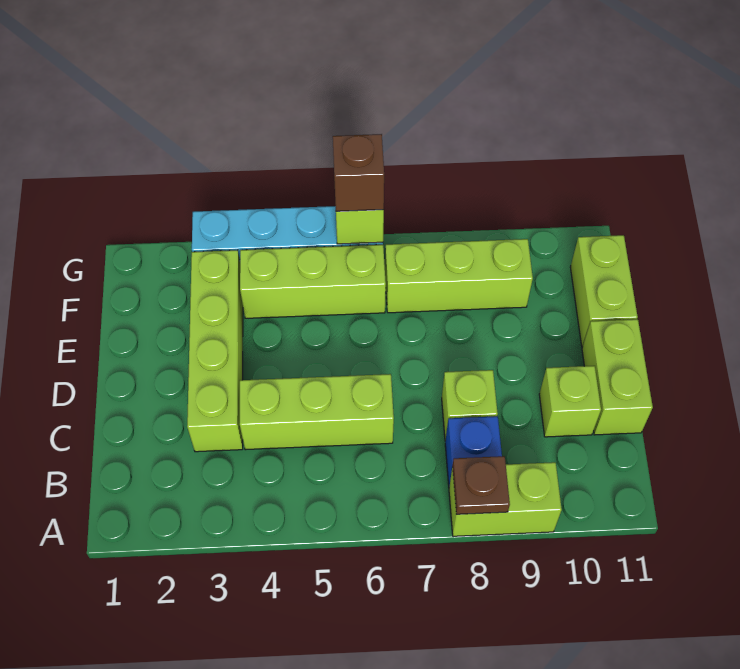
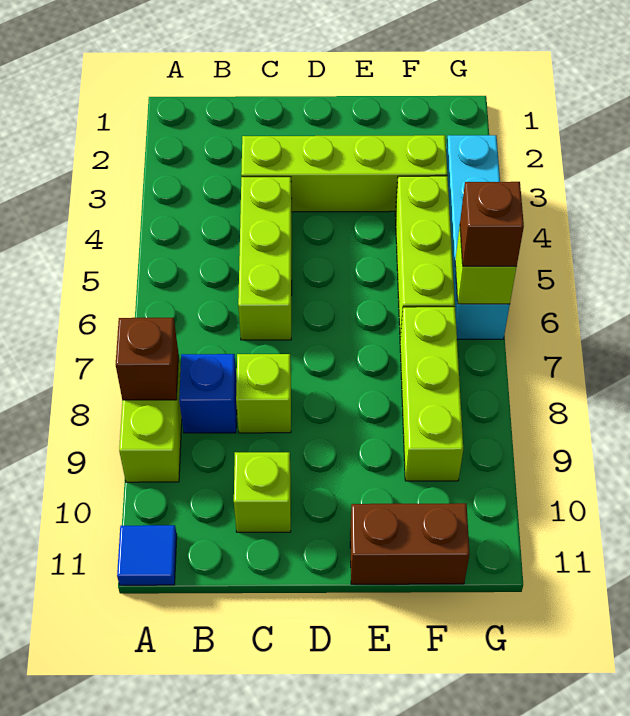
brown 1x1 plate [452,456,510,514] -> brown 1x1 brick [116,318,179,400]
none -> blue 1x1 tile [117,525,177,585]
lime 1x2 brick [582,319,653,435] -> none
lime 1x2 brick [570,235,638,347] -> brown 1x2 brick [350,503,470,584]

